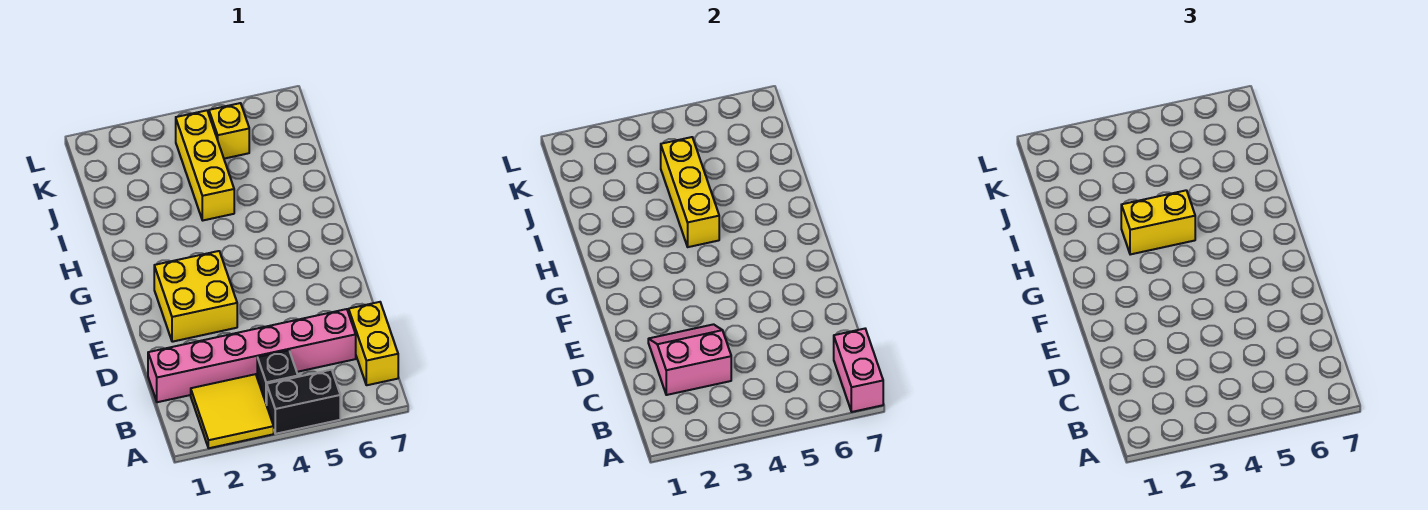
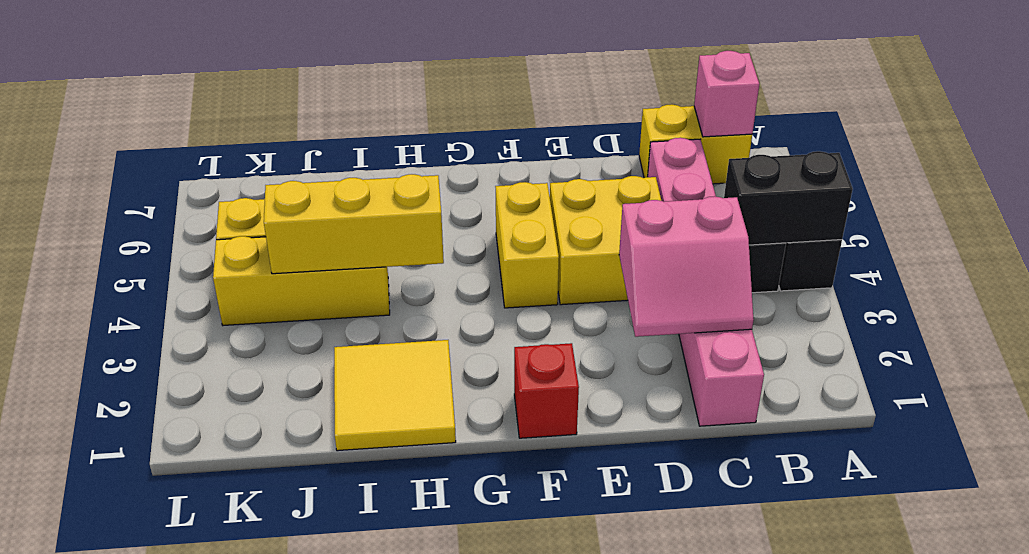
yellow 2x2 tile [191,374,274,448] -> yellow 2x2 tile moved to [334,340,456,451]
none -> black 1x2 brick [724,151,853,245]
pink 1x2 brick [834,329,883,412] -> pink 1x1 brick [694,51,759,137]
pink 2x2 slope [648,324,731,395] -> pink 2x2 slope turned to [619,196,754,337]
yellow 2x2 brick [154,251,237,342] -> yellow 2x2 brick moved to [550,176,661,305]
none -> red 1x1 brick [514,343,579,438]
yellow 1x2 brick [1121,190,1195,255] -> yellow 1x2 brick moved to [495,182,559,308]

